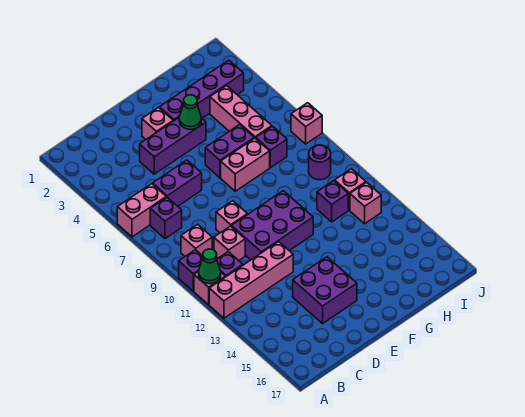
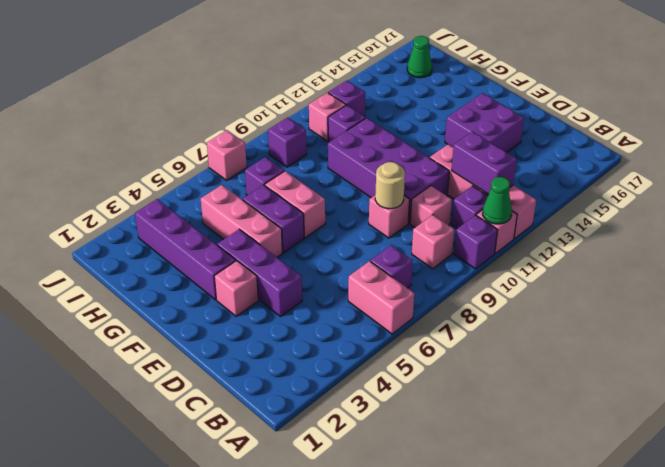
purple 1x2 brick [153,160,202,206] -> purple 1x2 brick moved to [451,132,517,194]
none -> tan 1x1 round brick [375,162,405,209]
purple 2x3 brick [231,191,313,260] -> purple 2x4 brick [328,118,449,223]
green 1x1 cone [179,95,201,130] -> green 1x1 cone moved to [407,36,432,78]
pink 1x3 brick [210,86,272,138] -> pink 1x3 brick turned to [201,185,282,257]
purple 1x1 round brick [309,145,331,180] -> purple 1x1 brick [268,118,307,167]
pink 1x1 brick [350,182,381,224] -> purple 1x1 brick [328,81,365,116]

